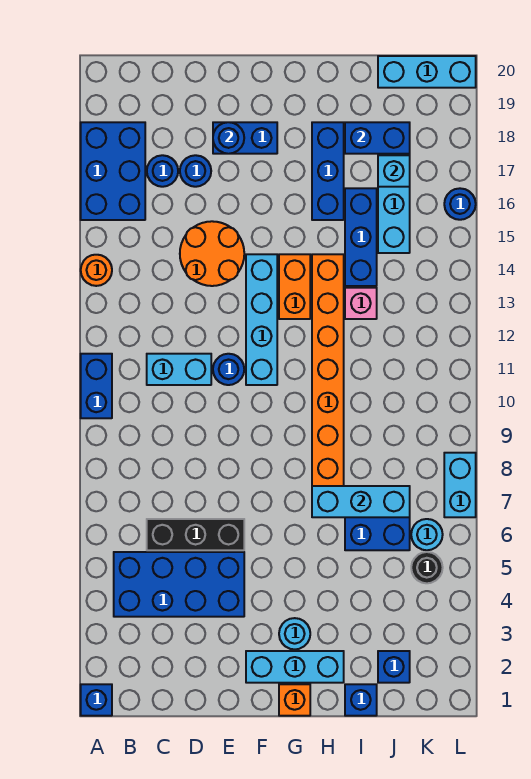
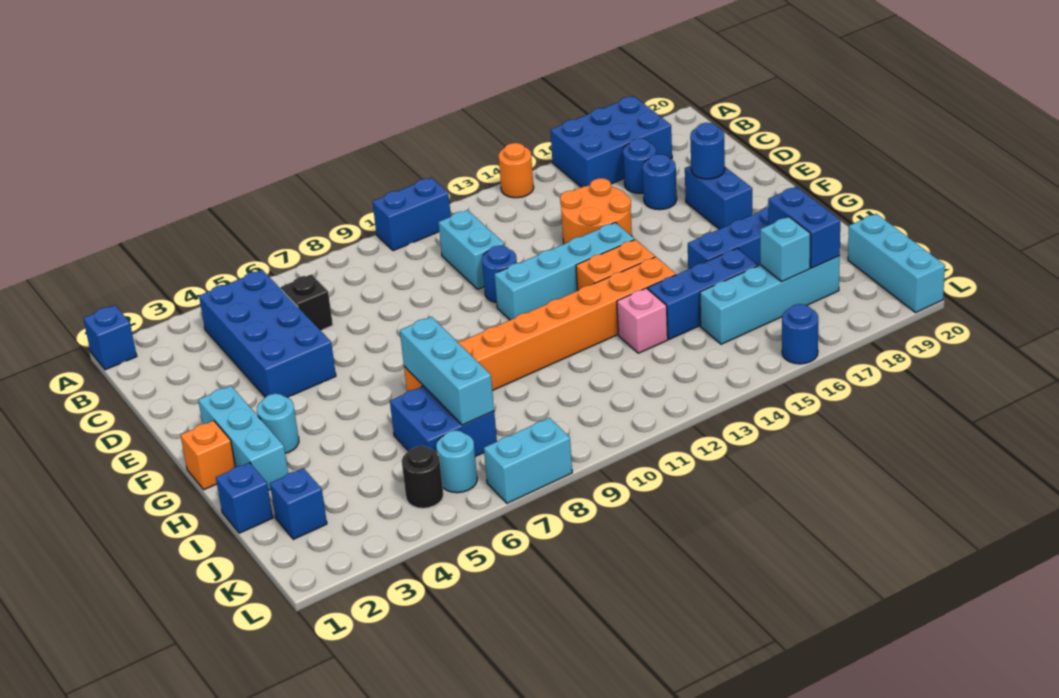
black 1x3 brick [147,519,244,550] -> black 1x1 brick [281,274,333,330]

